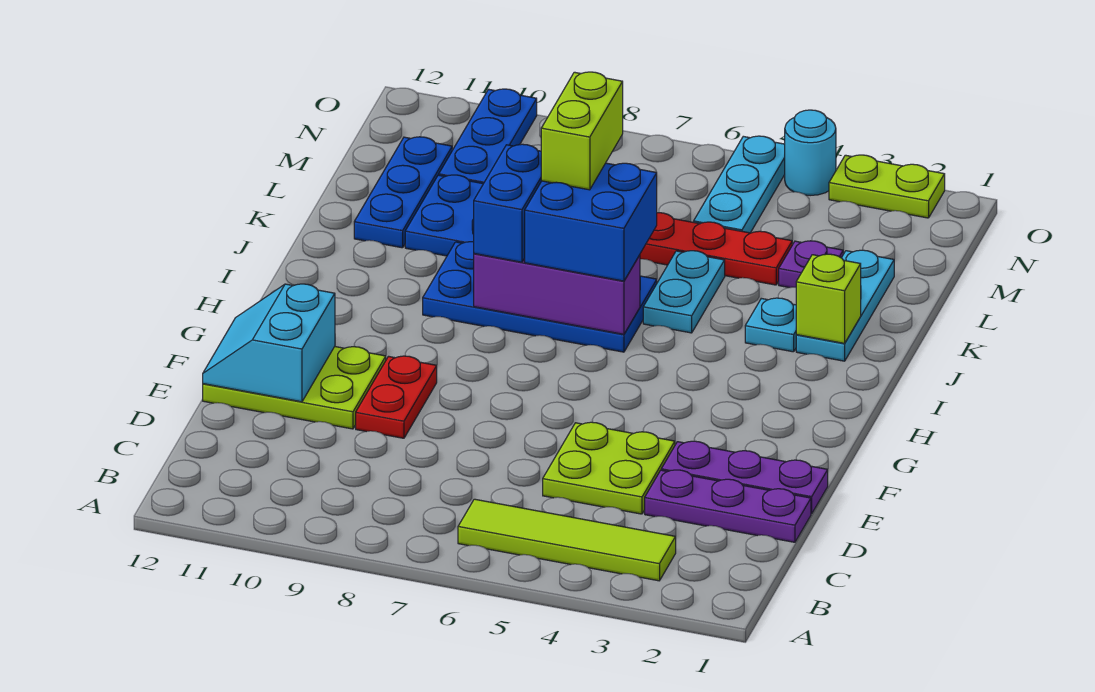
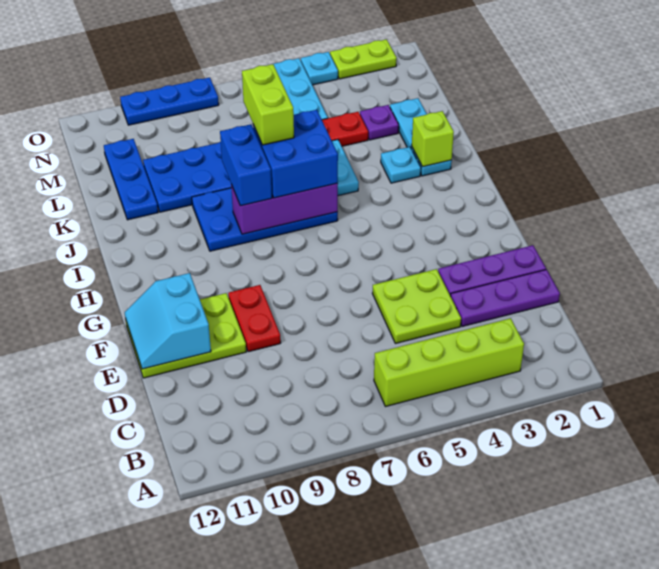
lime 1x4 tile [458,499,676,581] -> lime 1x4 brick [374,318,524,407]
blue 1x3 plate [439,89,537,184] -> blue 1x3 plate turned to [120,77,219,125]
cyan 1x1 round brick [785,110,836,196] -> cyan 1x1 plate [301,52,338,85]

